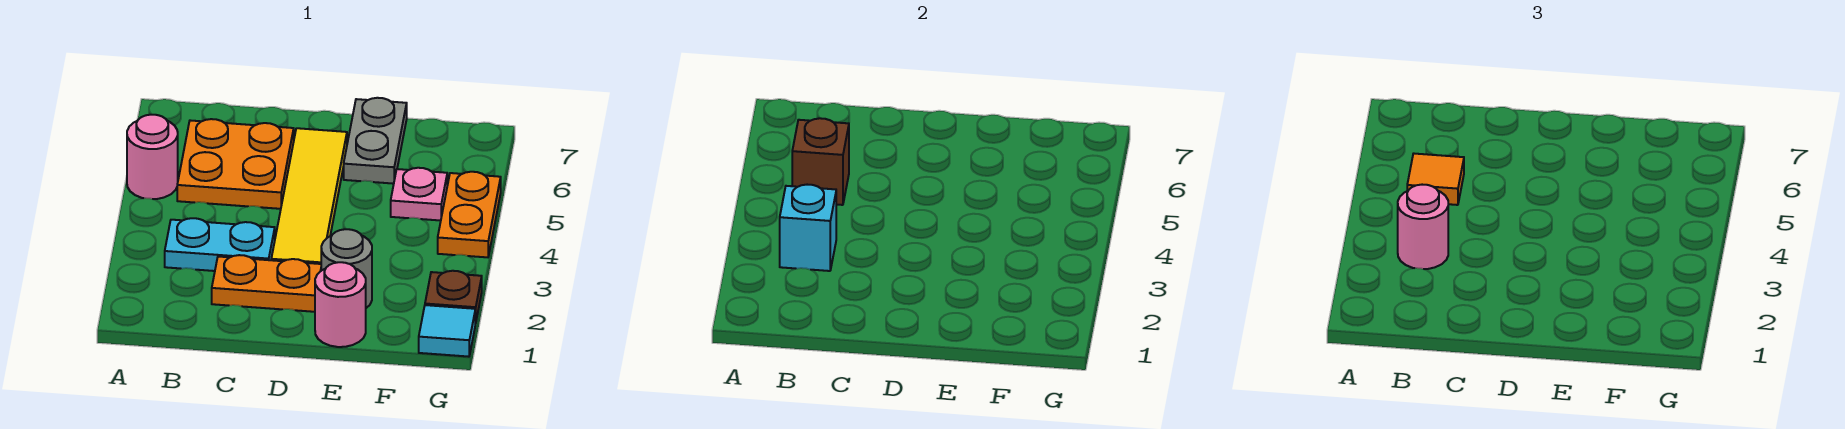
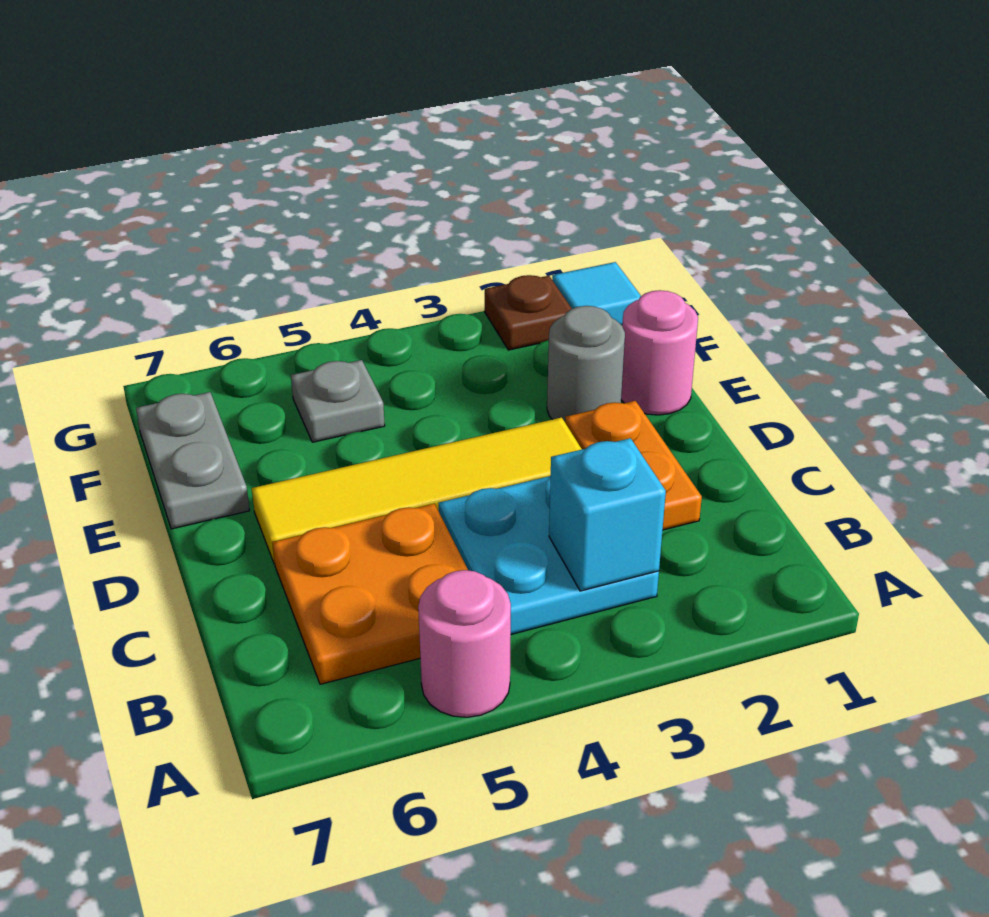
cyan 1x2 plate [165,218,275,271] -> cyan 2x2 plate [438,476,659,634]
pink 1x1 round brick [1398,185,1448,269] -> none
brown 1x1 brick [792,118,849,205] -> none
orange 1x1 tile [1407,154,1464,205] -> none
grey 1x2 plate [344,98,407,184] -> grey 1x2 plate turned to [136,392,250,529]
pink 1x1 plate [391,168,447,221] -> grey 1x1 plate [291,360,385,442]
orange 1x2 plate [438,172,501,257] -> none

